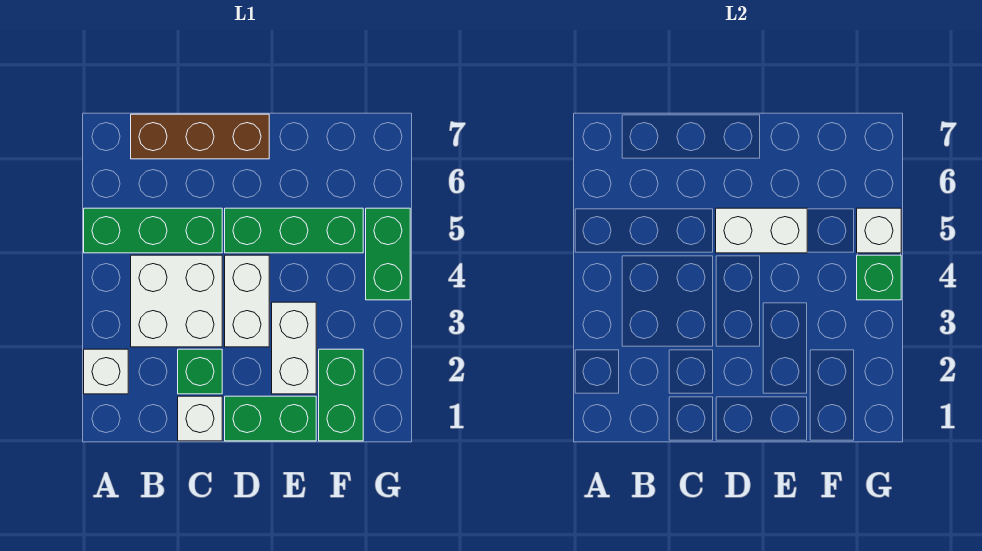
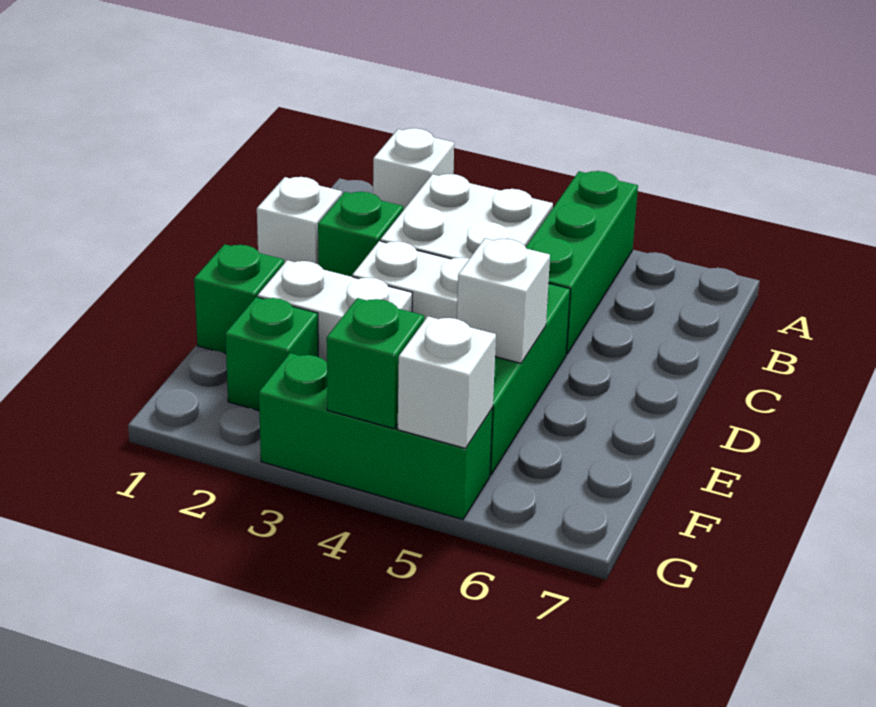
brown 1x3 brick [131,114,269,159] -> none
green 1x2 brick [225,396,316,441] -> green 1x1 brick [194,244,284,354]
white 1x2 brick [716,208,807,253] -> white 1x1 brick [457,239,550,363]
green 1x2 brick [319,349,363,441] -> green 1x1 brick [225,297,318,410]
green 1x2 brick [366,208,410,300] -> green 1x3 brick [259,353,493,520]

